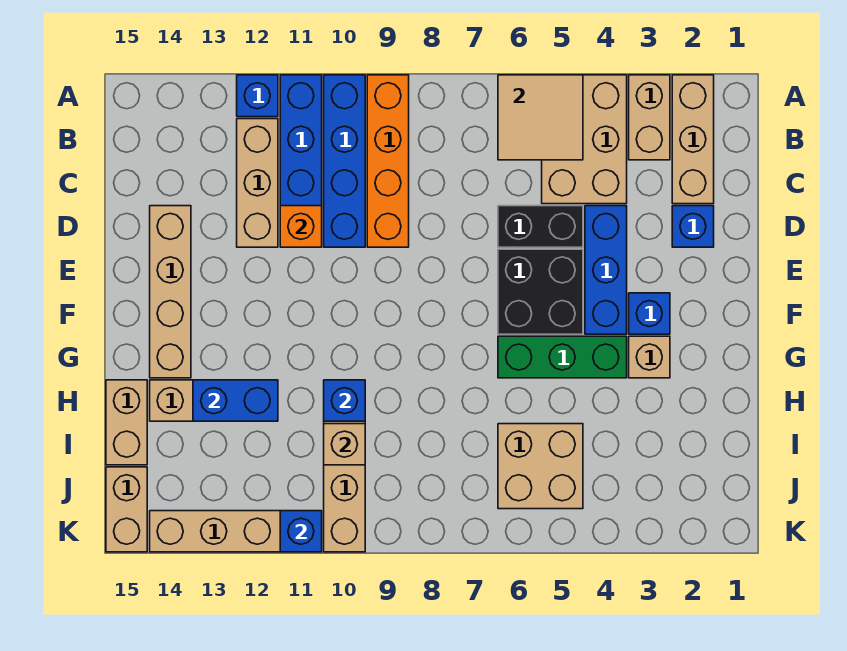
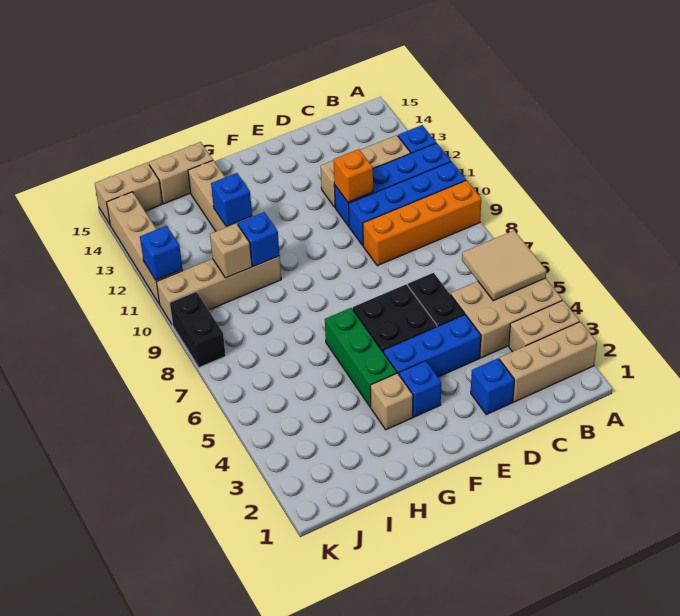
tan 1x4 brick [150,206,191,378] -> none
blue 1x2 brick [193,380,278,421] -> blue 1x1 brick [211,173,252,226]
tan 2x2 brick [498,424,583,509] -> none
none -> black 1x2 brick [170,292,226,368]

